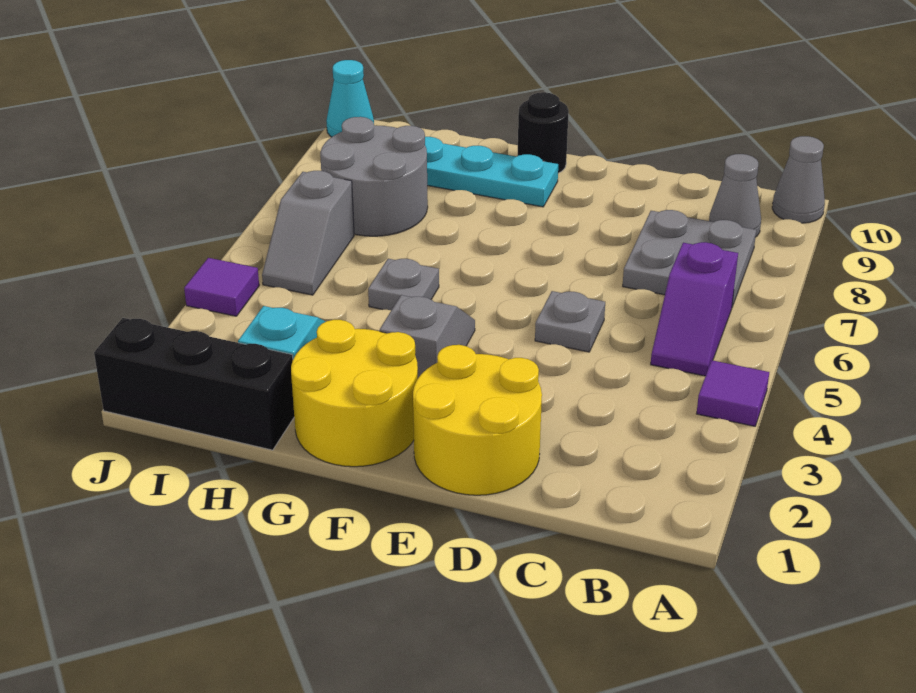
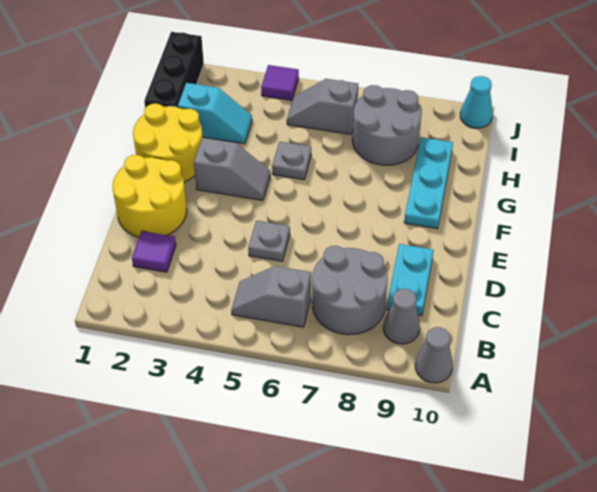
purple 1x1 tile [697,360,769,426] -> purple 1x1 tile moved to [132,231,176,272]
purple 1x2 slope [651,242,738,376] -> grey 1x2 slope [231,266,311,327]
grey 2x2 plate [623,210,756,307] -> grey 2x2 round brick [312,246,388,335]
none -> cyan 1x2 plate [387,244,434,316]
black 1x1 round brick [518,92,569,173] -> none

